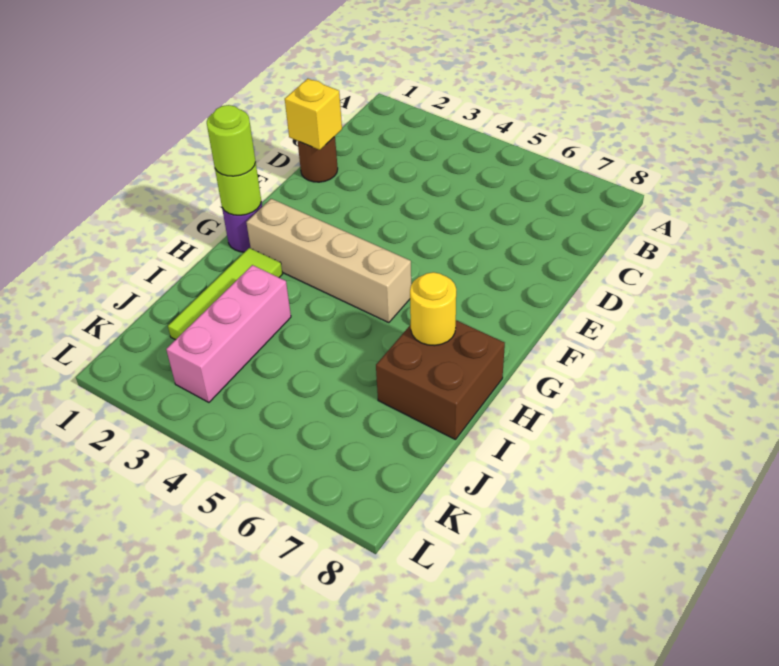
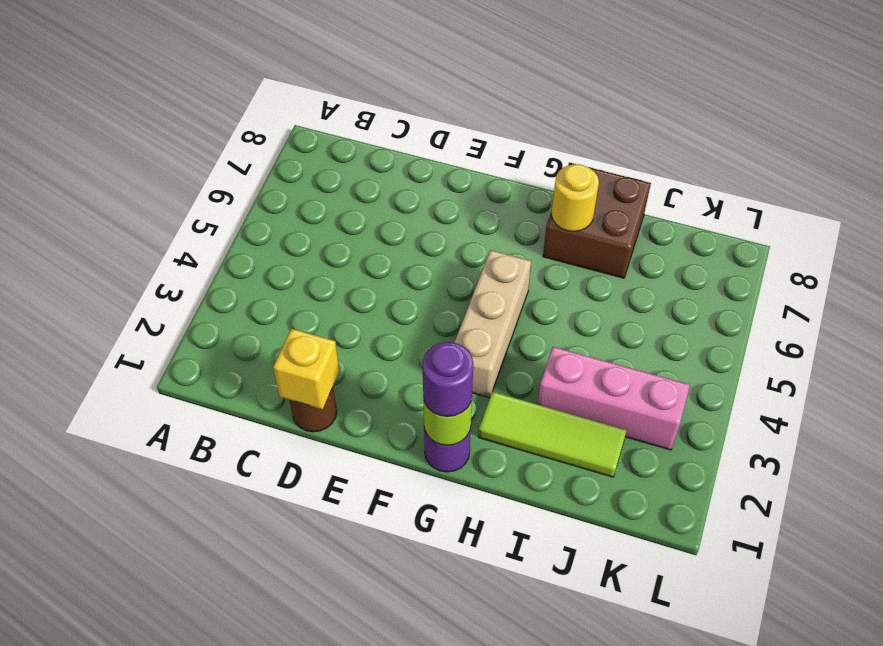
lime 1x1 round brick [207,105,256,176] -> purple 1x1 round brick [422,342,473,417]
tan 1x4 brick [246,199,411,323] -> tan 1x3 brick [454,250,531,398]

